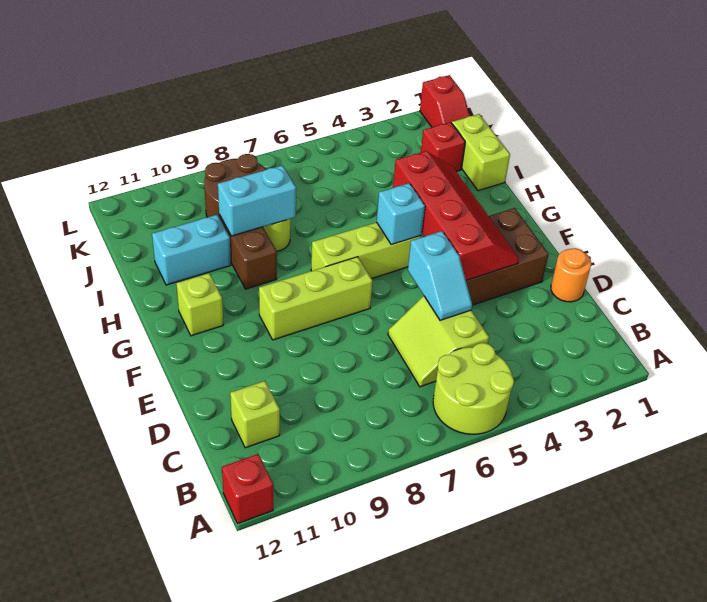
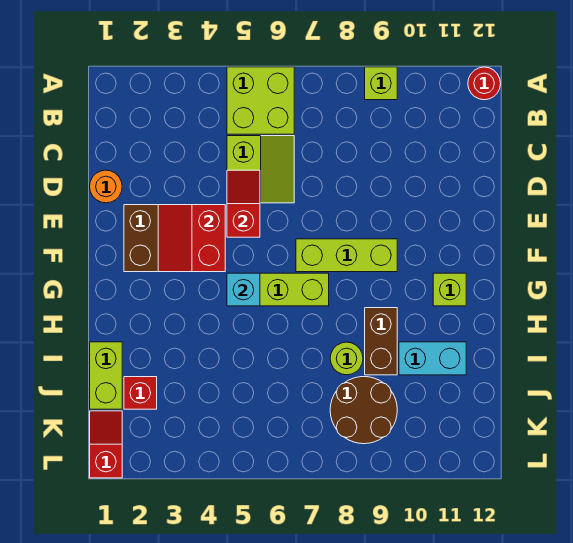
lime 2x2 round brick [433,343,514,434] -> lime 2x2 brick [227,67,294,134]
red 1x1 brick [222,454,273,524] -> red 1x1 round brick [468,67,501,100]
lime 1x1 brick [230,381,280,448] -> lime 1x1 brick moved to [365,67,397,100]
cyan 1x2 slope [408,231,472,320] -> red 1x2 slope [227,170,260,237]
red 2x4 slope [393,151,519,280] -> red 2x2 slope [158,205,225,272]
cyan 1x2 brick [218,165,296,236] -> none

